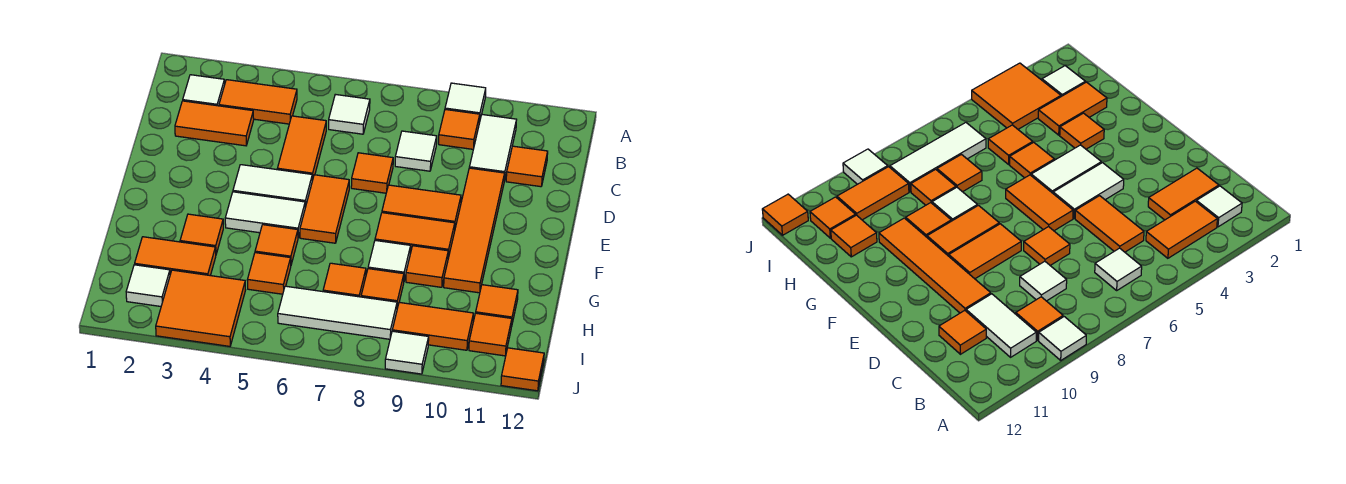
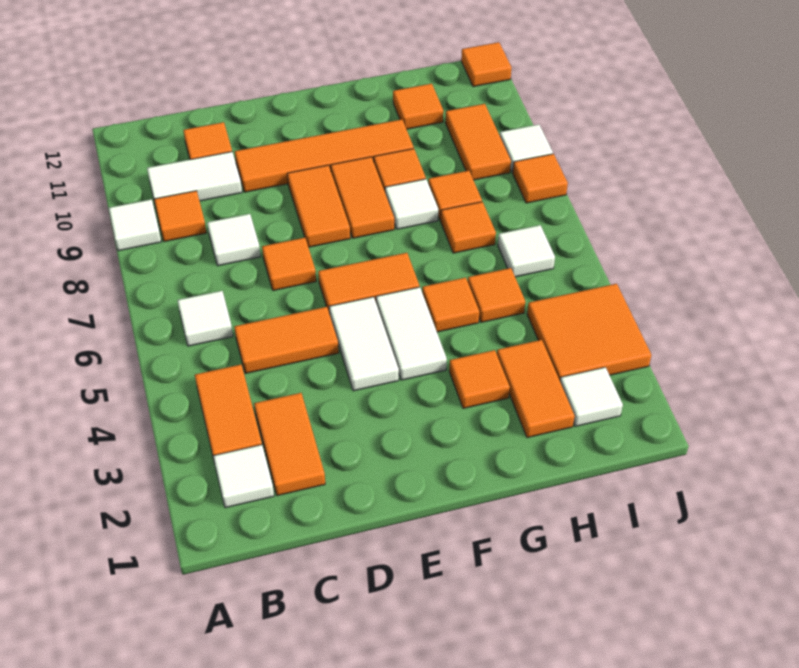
white 1x3 tile [278,286,397,339] -> white 1x1 tile [498,225,555,277]
orange 1x1 tile [469,313,512,356] -> orange 1x1 tile moved to [513,154,568,203]

